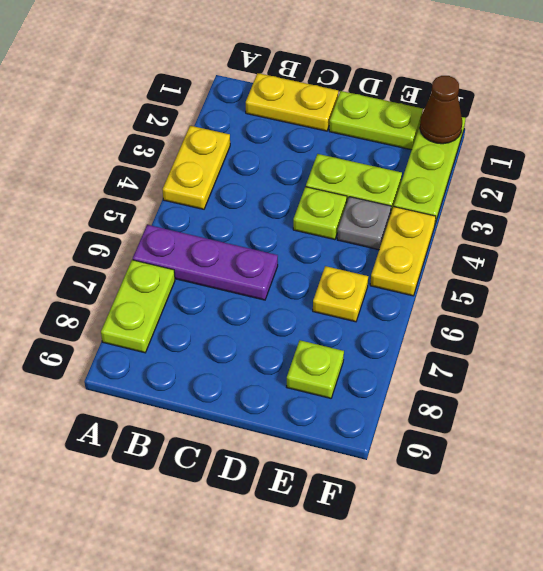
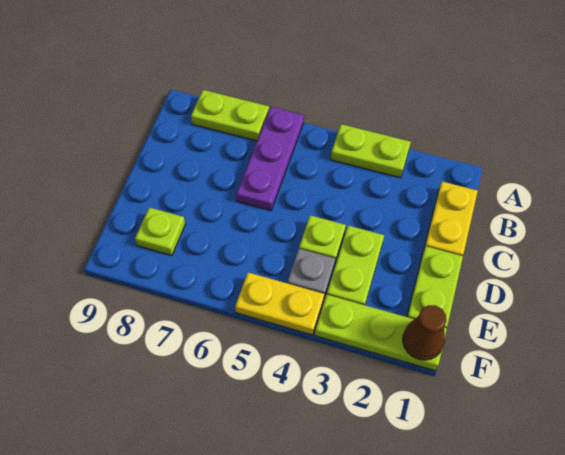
yellow 1x2 plate [163,126,230,209] -> lime 1x2 plate [331,124,411,178]
yellow 1x1 plate [313,266,368,322] -> none

